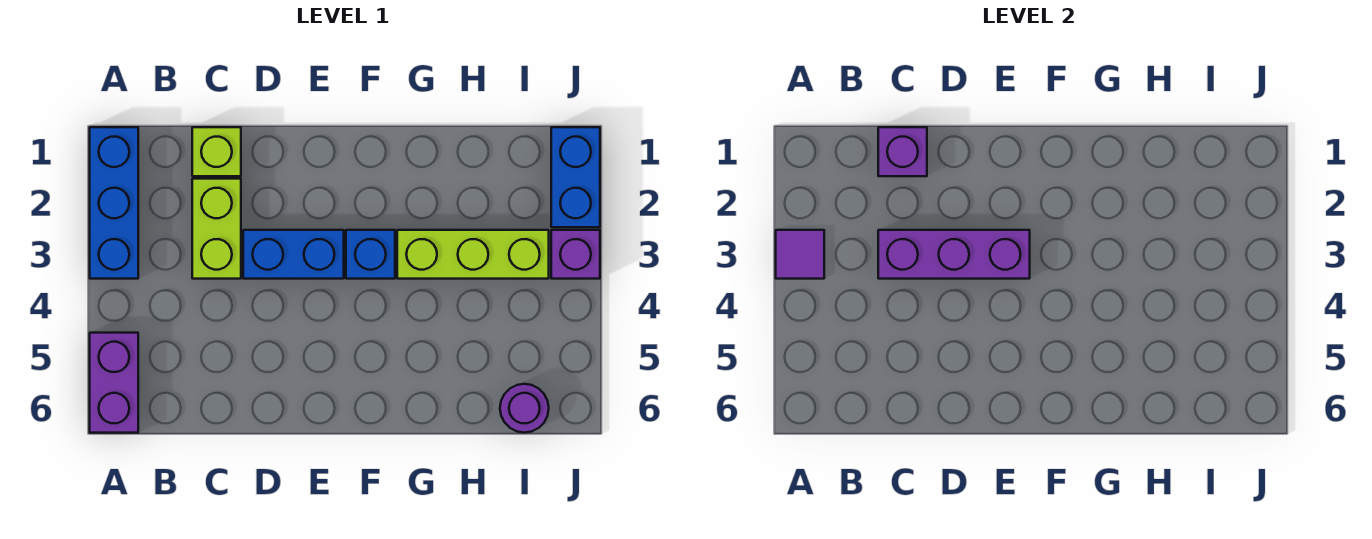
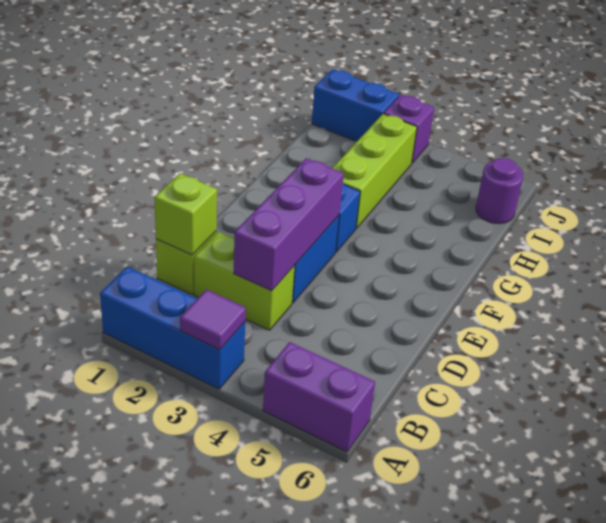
purple 1x1 brick [878,127,927,176] -> lime 1x1 brick [154,173,217,255]

